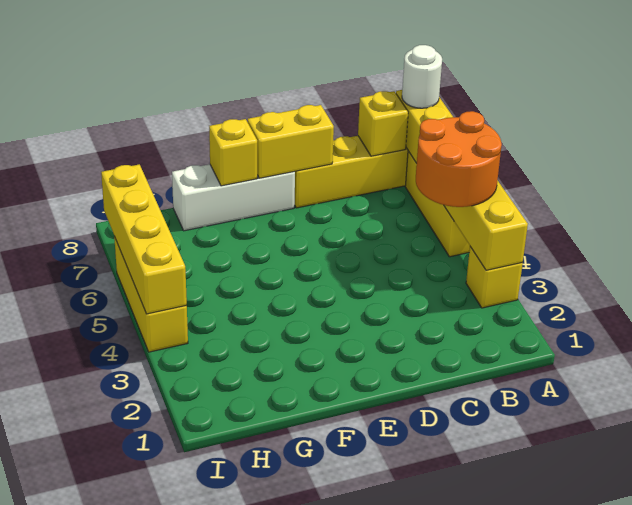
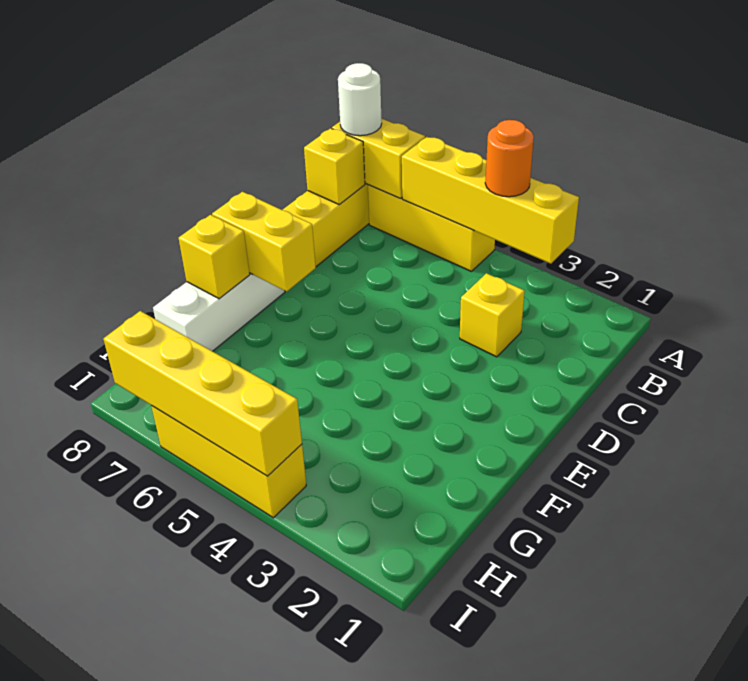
yellow 1x1 brick [466,247,523,308] -> yellow 1x1 brick moved to [460,273,525,357]
orange 2x2 round brick [416,111,502,207] -> orange 1x1 round brick [485,120,534,197]
yellow 1x2 brick [248,105,334,178] -> yellow 1x2 brick turned to [212,192,316,291]

